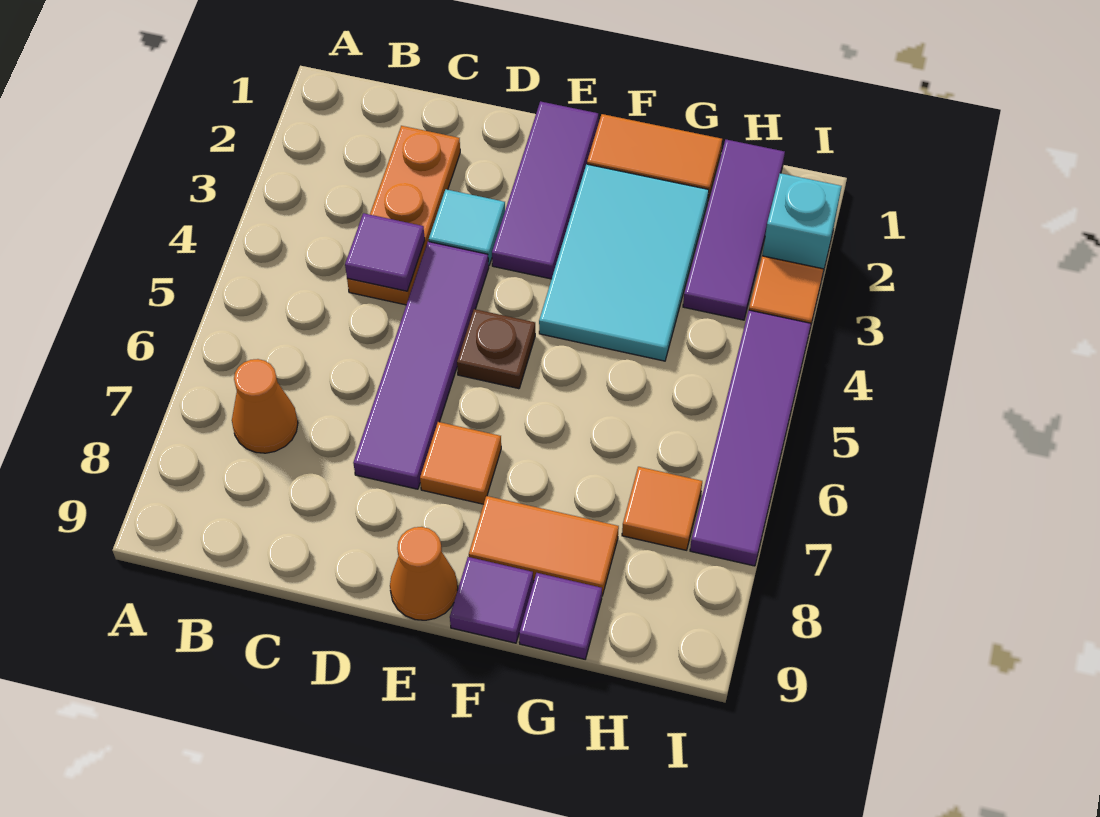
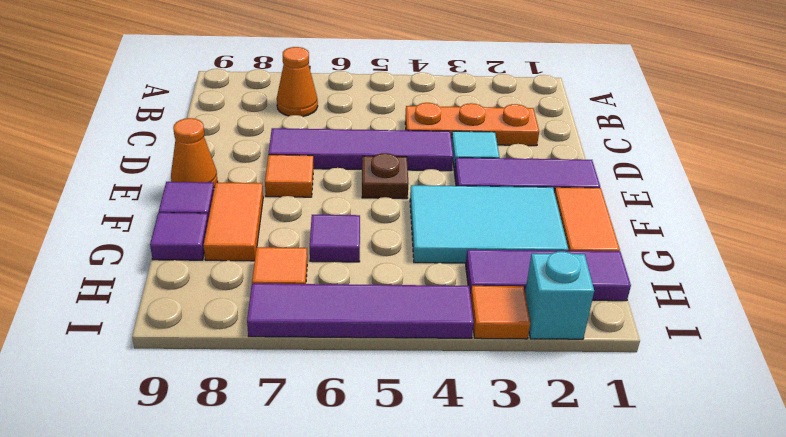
purple 1x1 tile [345,213,425,291] -> purple 1x1 tile moved to [310,215,360,262]

